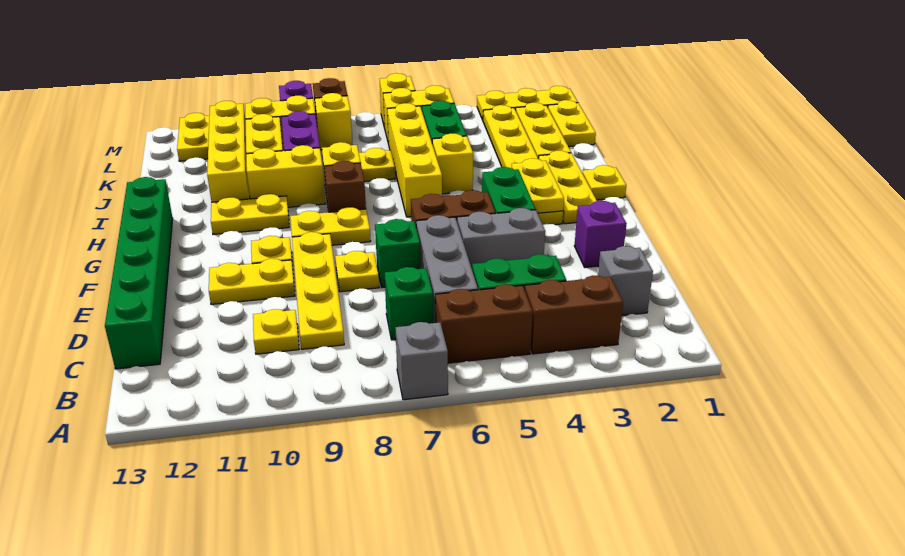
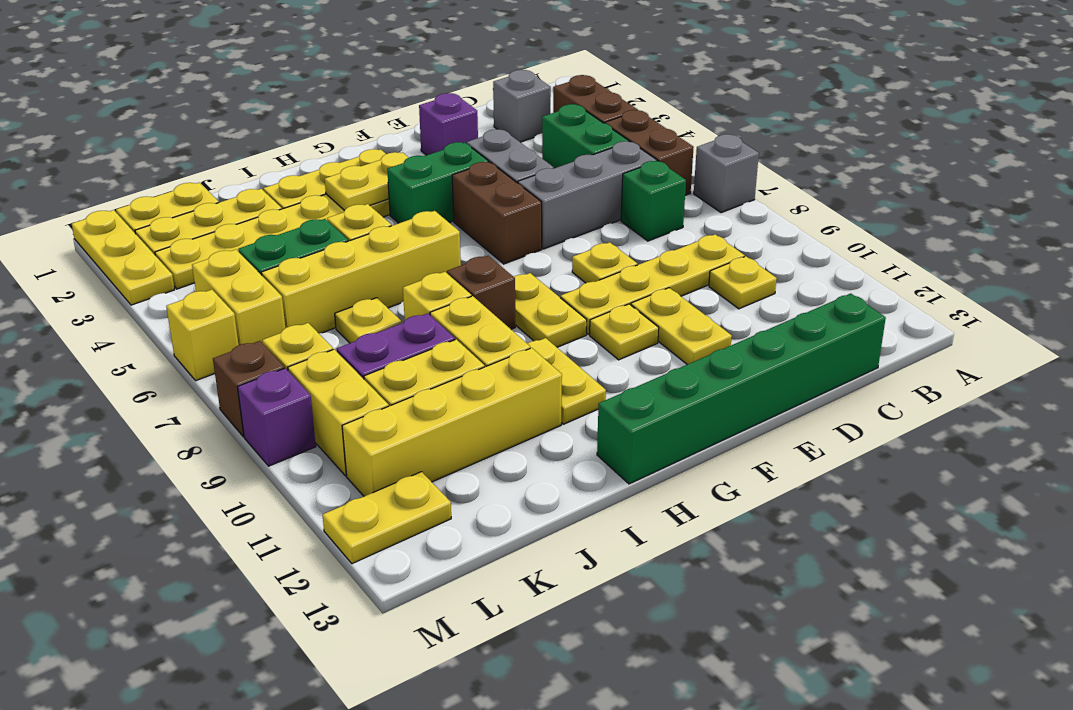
green 1x1 brick [375,219,420,288] -> none
yellow 1x1 plate [582,165,626,200] -> none

